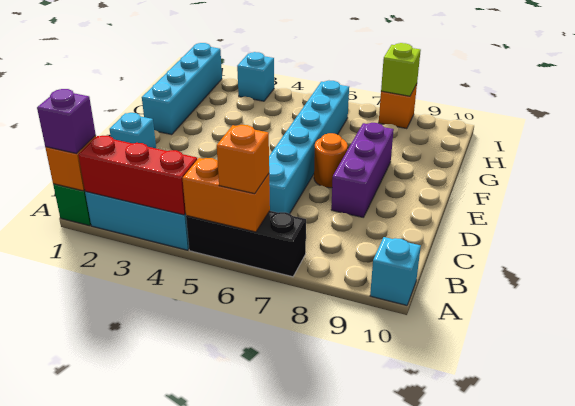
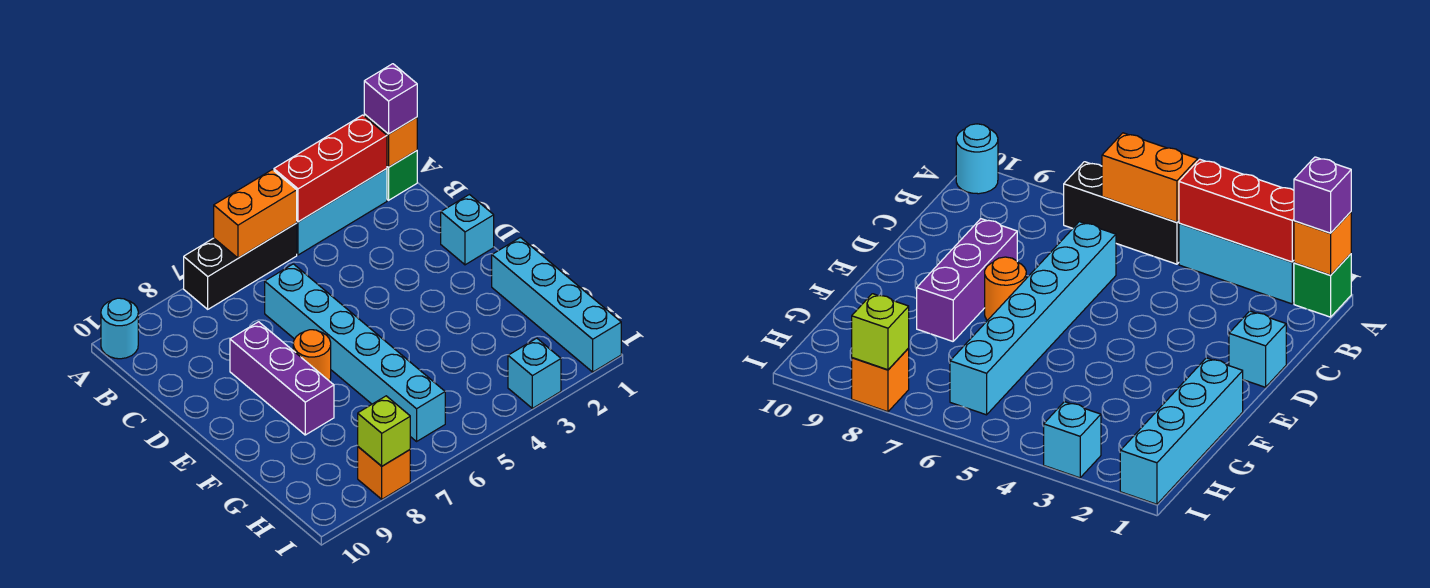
orange 1x1 brick [217,125,269,194] -> none
cyan 1x1 brick [370,237,421,305] -> cyan 1x1 round brick [101,298,138,359]

